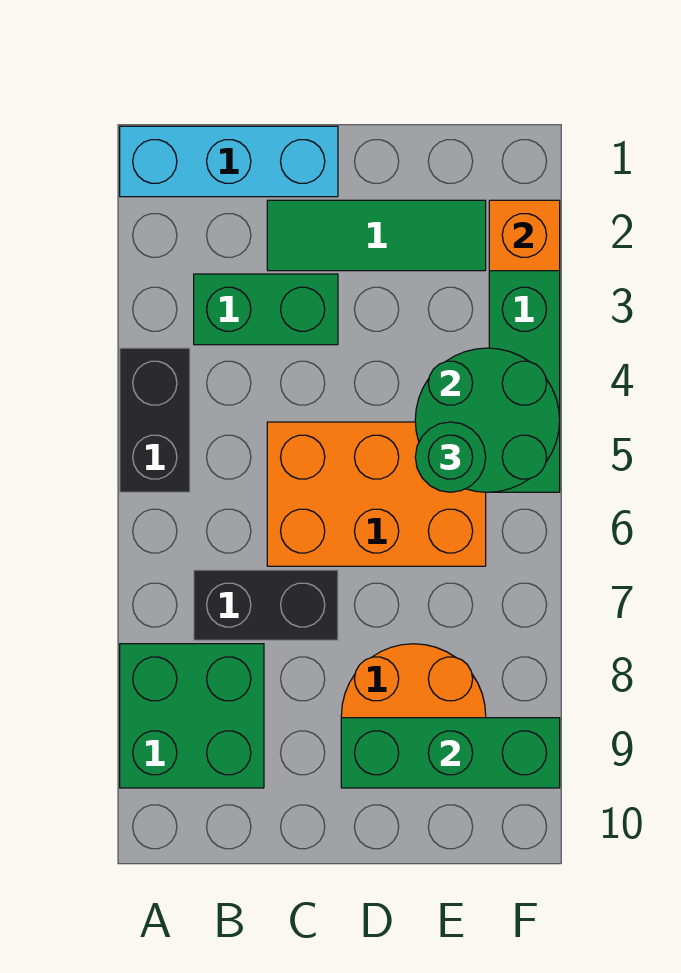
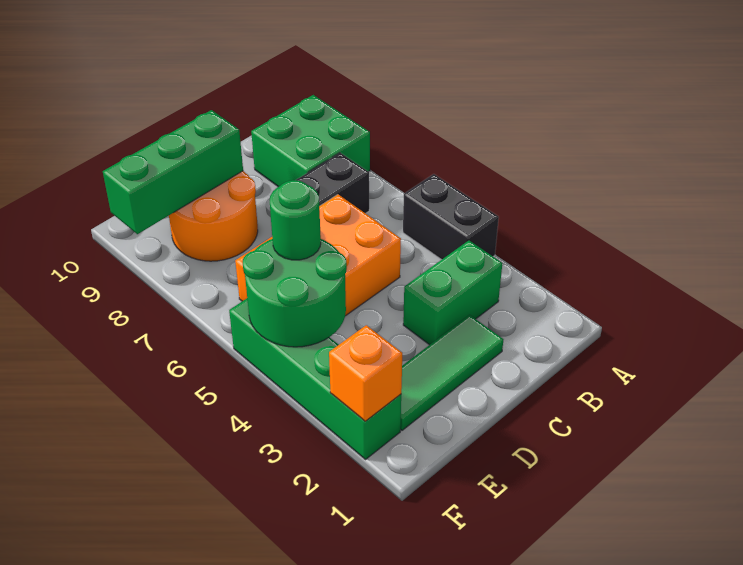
cyan 1x3 brick [120,126,338,197] -> none

